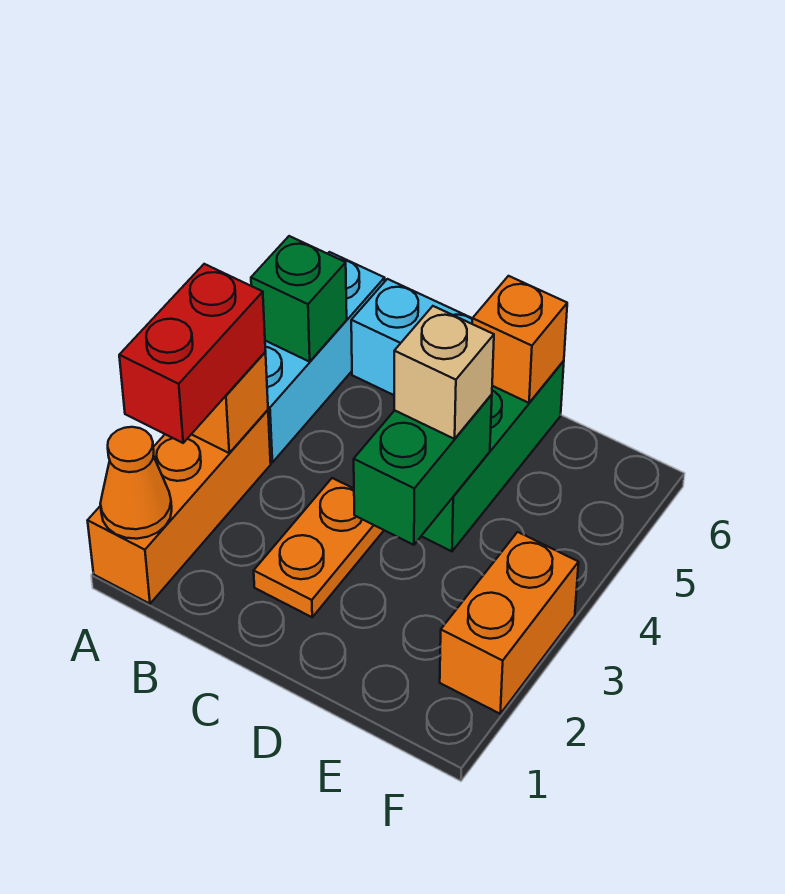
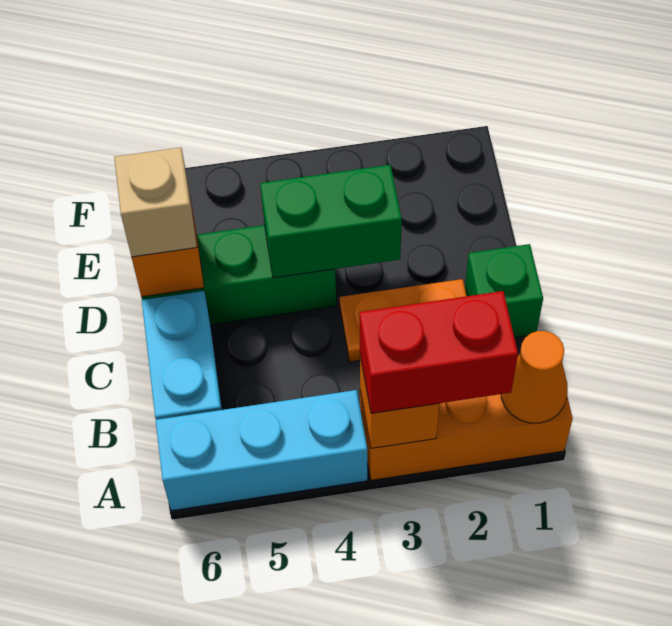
green 1x1 brick [251,236,347,362] -> green 1x1 brick moved to [465,244,543,338]
tan 1x1 brick [394,306,494,439] -> tan 1x1 brick moved to [114,147,197,257]
orange 1x2 brick [440,532,579,714] -> none

